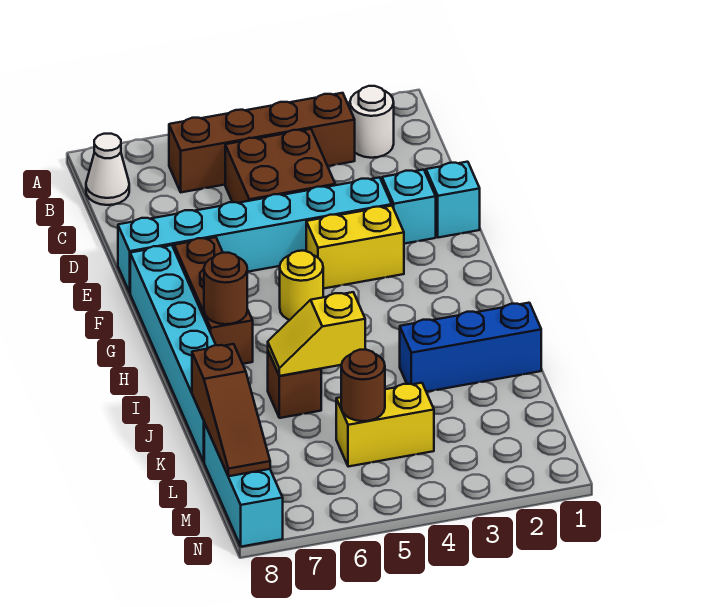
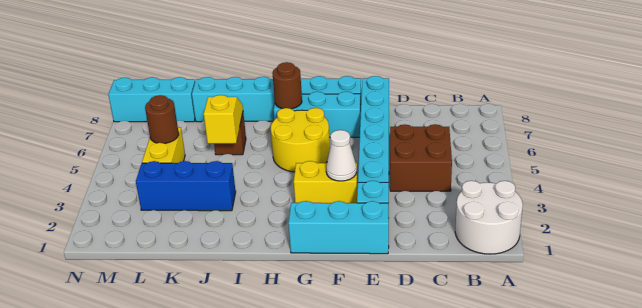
white 1x1 round brick [350,86,394,158] -> white 2x2 round brick [455,181,523,254]
brown 1x4 brick [169,93,355,192] -> none
white 1x1 cone [86,134,129,205] -> white 1x1 cone moved to [326,130,357,181]
cyan 1x1 brick [426,162,480,238] -> cyan 1x3 brick [288,201,389,254]
yellow 1x2 brick [306,206,404,289] -> yellow 1x2 brick turned to [294,161,358,203]
brown 1x3 brick [174,237,253,364] -> cyan 1x3 brick [274,92,361,137]
yellow 1x1 round brick [280,251,323,320] -> yellow 2x2 round brick [271,108,330,172]
blue 1x3 brick [400,303,541,392] -> blue 1x3 brick turned to [136,161,236,211]
brown 1x3 slope [192,344,270,476] -> none

